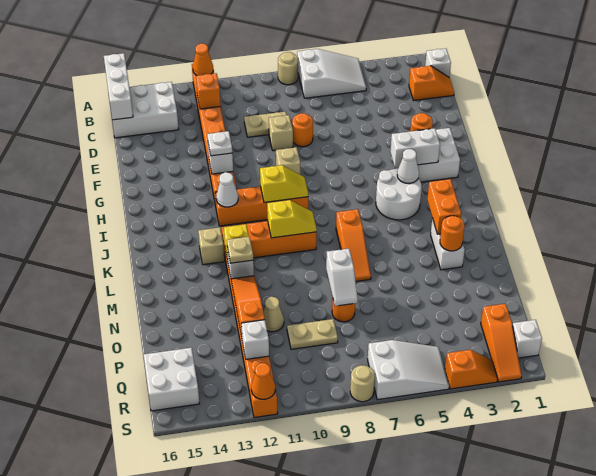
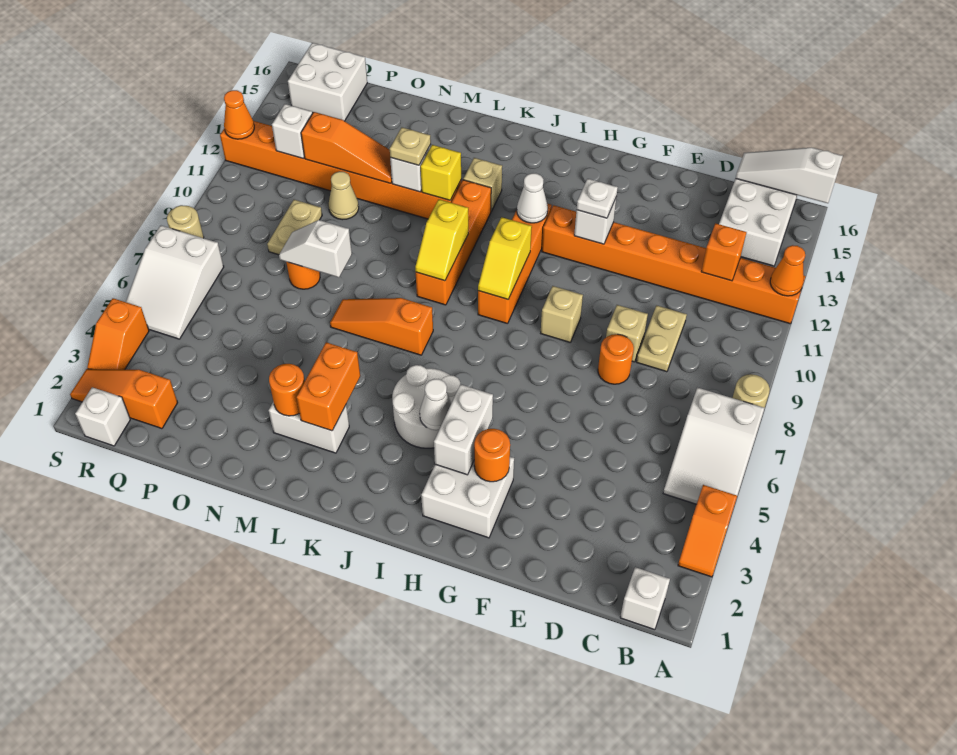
white 1x3 brick [104,53,133,120] -> white 1x3 slope [736,148,843,203]
orange 1x2 slope [409,66,454,100] -> orange 1x2 slope moved to [678,485,737,577]
orange 1x2 brick [427,179,461,234] -> orange 1x2 brick turned to [297,342,360,431]

